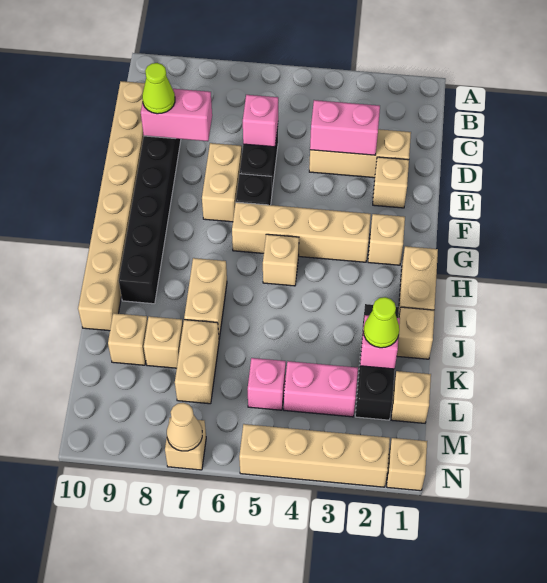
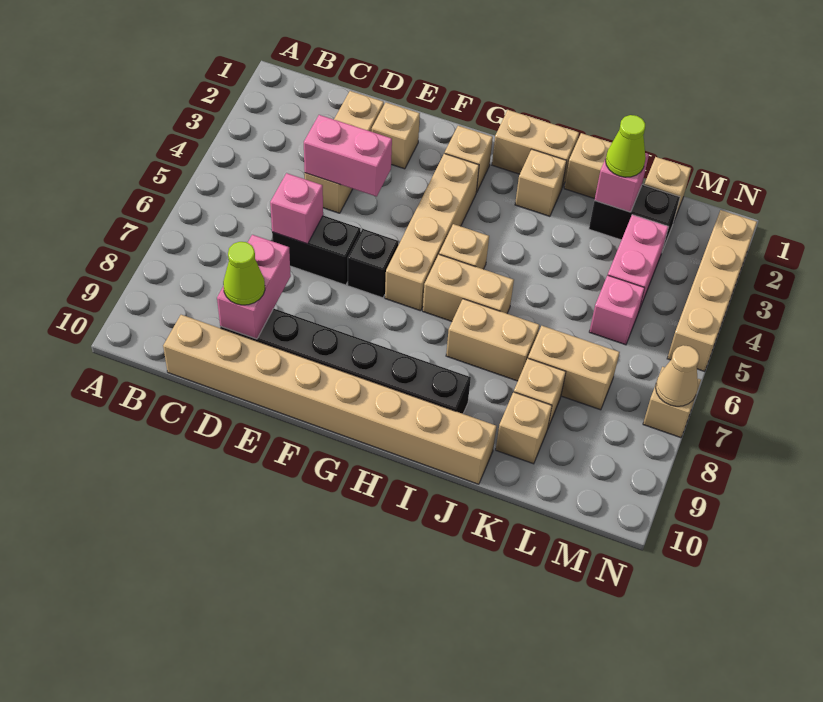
pink 1x2 brick [310,100,380,155] -> pink 1x2 brick turned to [304,115,392,196]
tan 1x2 brick [202,143,242,222] -> tan 1x2 brick moved to [423,255,514,321]
black 1x3 brick [355,304,399,420] -> black 1x2 brick [589,185,680,251]
tan 1x1 brick [387,438,427,491] -> tan 1x1 brick moved to [515,149,567,216]

